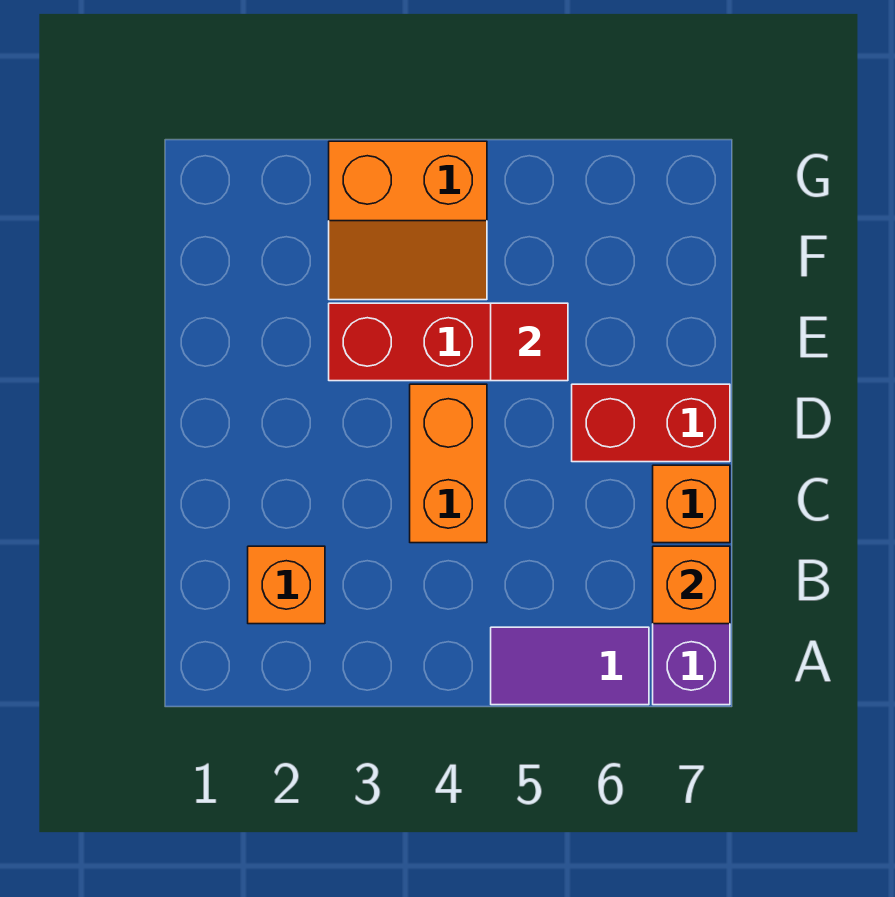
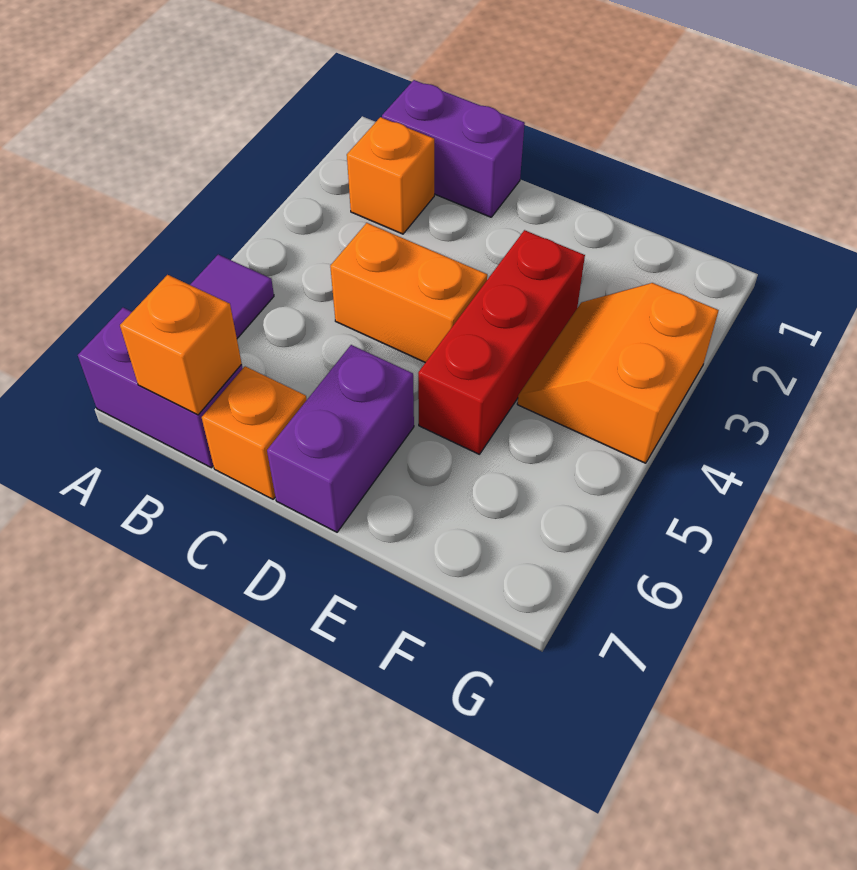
none -> purple 1x2 brick [382,80,525,217]
red 1x2 brick [572,384,730,462] -> purple 1x2 brick [267,345,414,532]
red 1x1 tile [491,303,568,381] -> none

